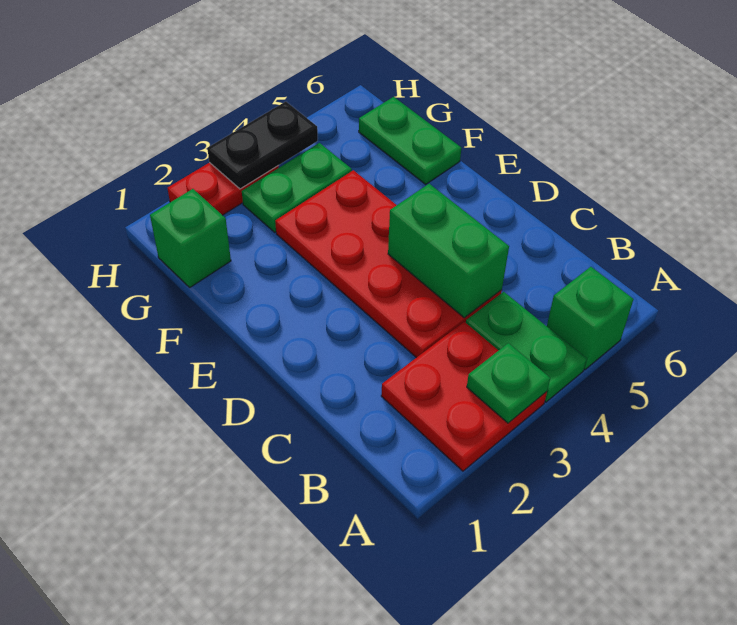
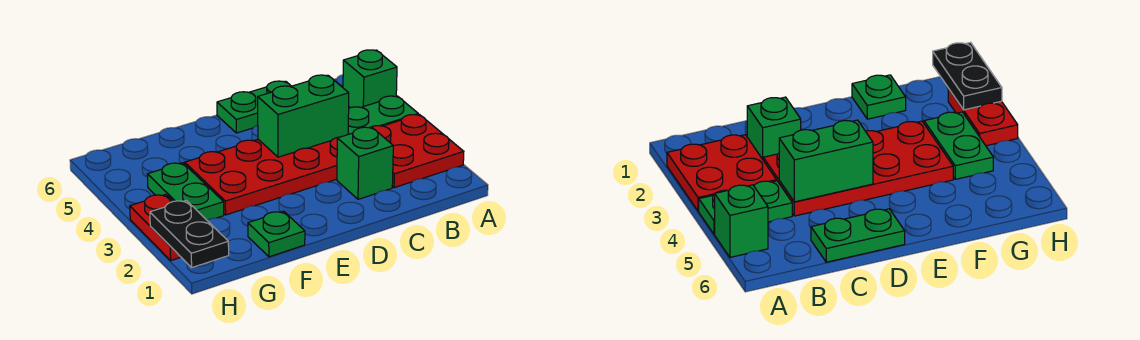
green 1x1 plate [467,343,550,423] -> green 1x1 plate moved to [248,211,305,257]
green 1x2 plate [359,97,461,184] -> green 1x2 plate moved to [217,81,291,133]
green 1x1 brick [150,189,231,287] -> green 1x1 brick moved to [337,127,393,199]
black 1x2 plate [207,102,318,189] -> black 1x2 plate moved to [150,200,229,267]

